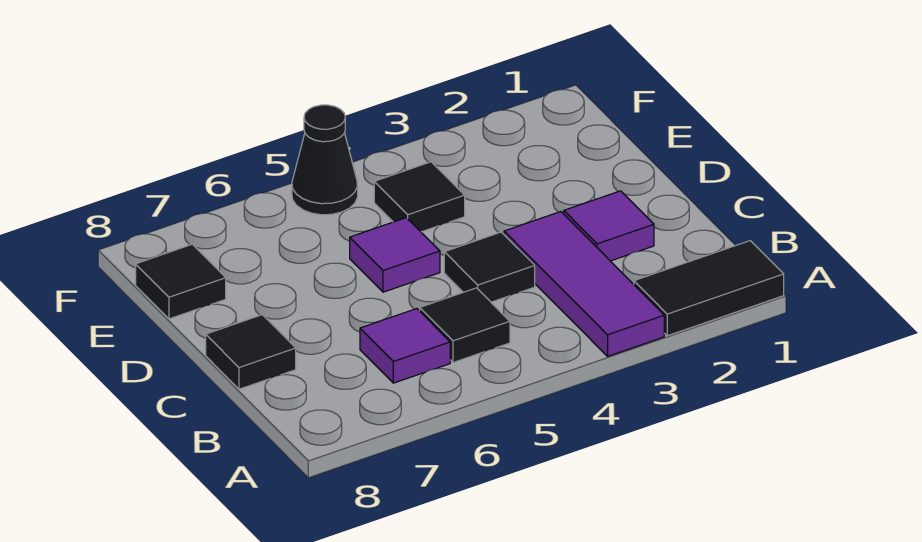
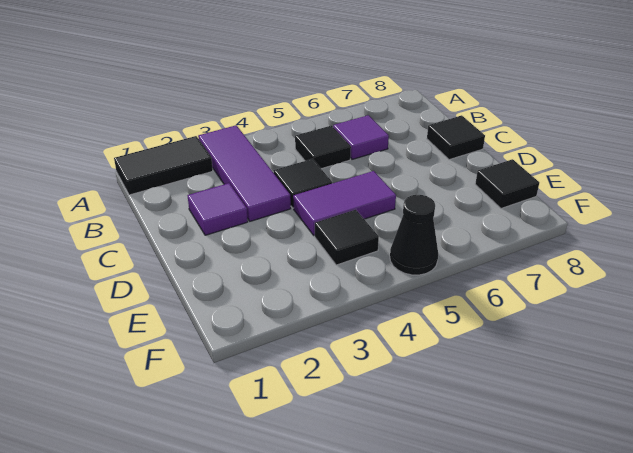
purple 1x1 tile [350,218,440,292] -> purple 1x2 tile [293,171,396,235]

